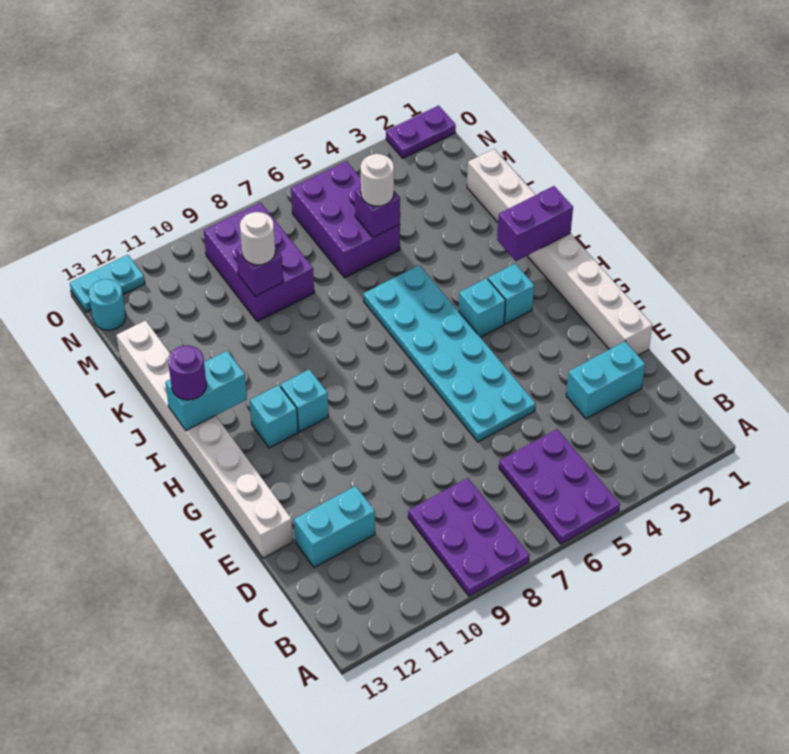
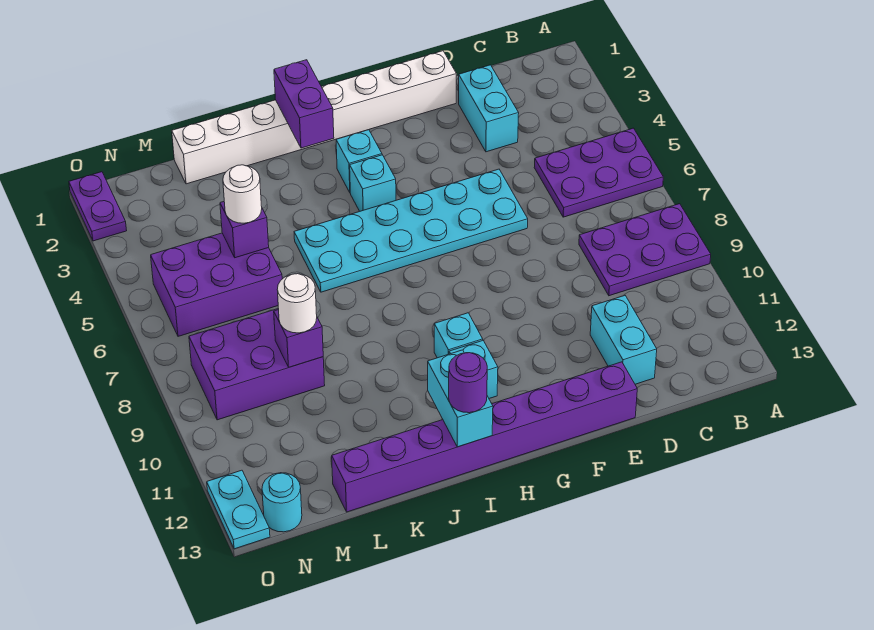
white 1x8 brick [117,320,293,558] -> purple 1x8 brick [332,362,637,512]

